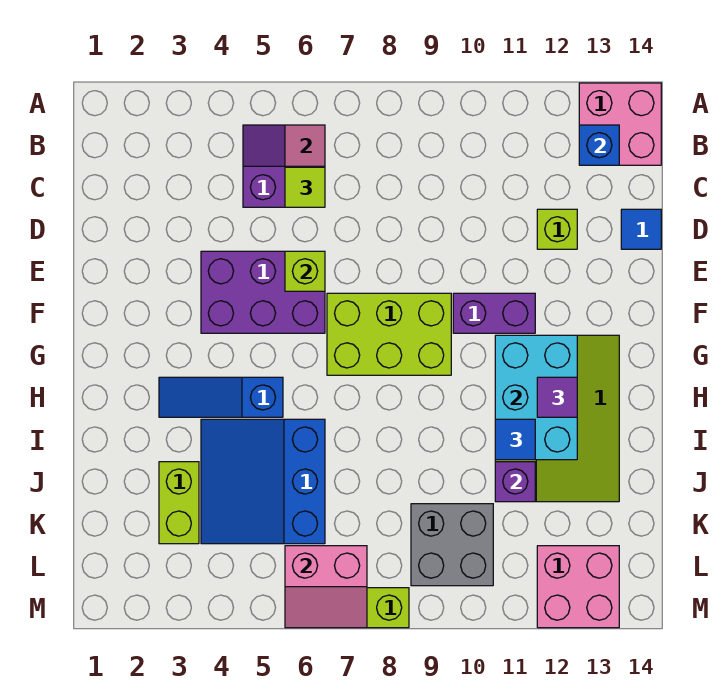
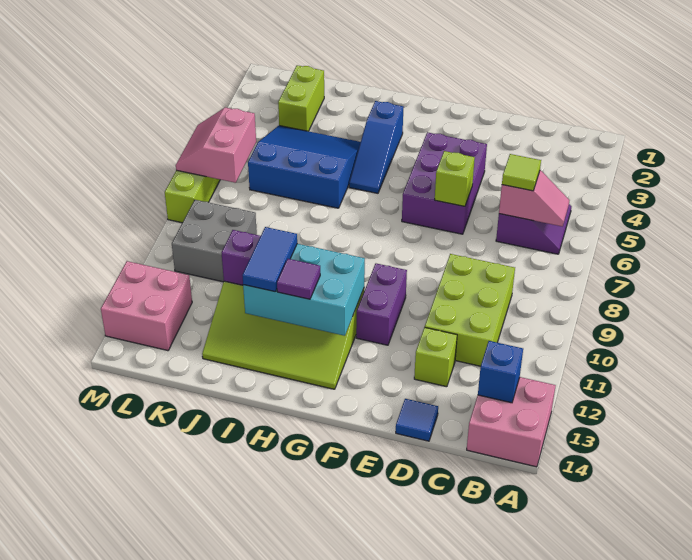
lime 2x3 brick [327,293,451,375] -> lime 2x3 brick moved to [425,254,515,366]
blue 1x3 slope [159,377,283,417] -> blue 1x3 slope turned to [349,101,403,193]
blue 1x1 tile [495,419,535,460] -> blue 1x2 tile [242,227,297,292]
lime 1x2 brick [159,462,199,544] -> lime 1x2 brick turned to [278,65,324,131]

